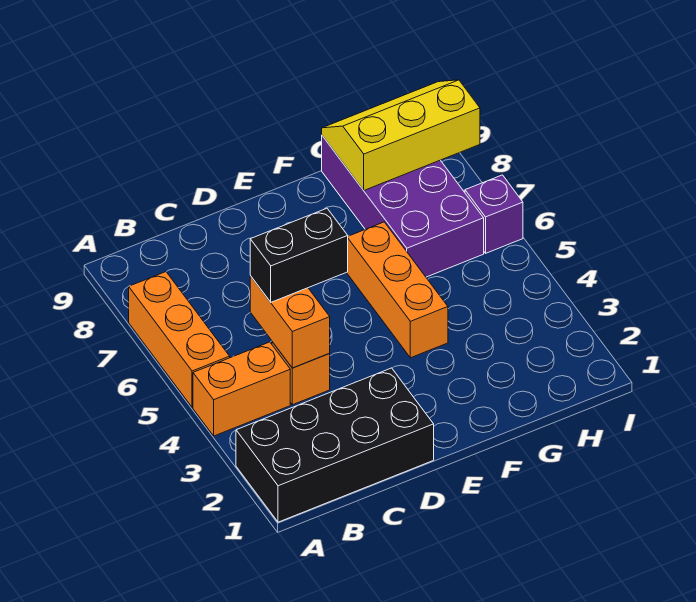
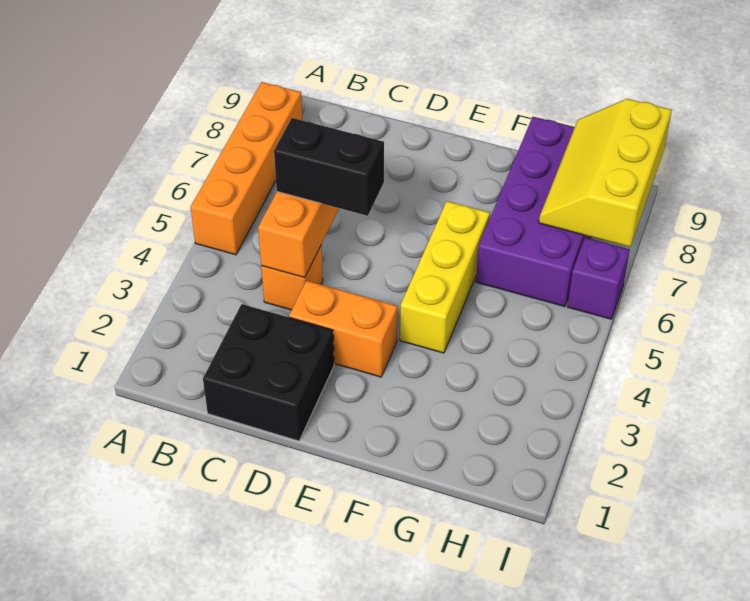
black 2x4 brick [236,368,434,522] -> black 2x2 brick [203,304,334,441]
orange 1x2 brick [193,342,290,436] -> orange 1x2 brick moved to [289,281,397,377]
orange 1x3 brick [129,272,230,407] -> orange 1x4 brick [191,82,303,255]
orange 1x3 brick [347,222,448,358] -> yellow 1x3 brick [400,201,490,353]
yellow 2x3 slope [322,80,480,190] -> yellow 2x3 slope turned to [539,99,672,247]

